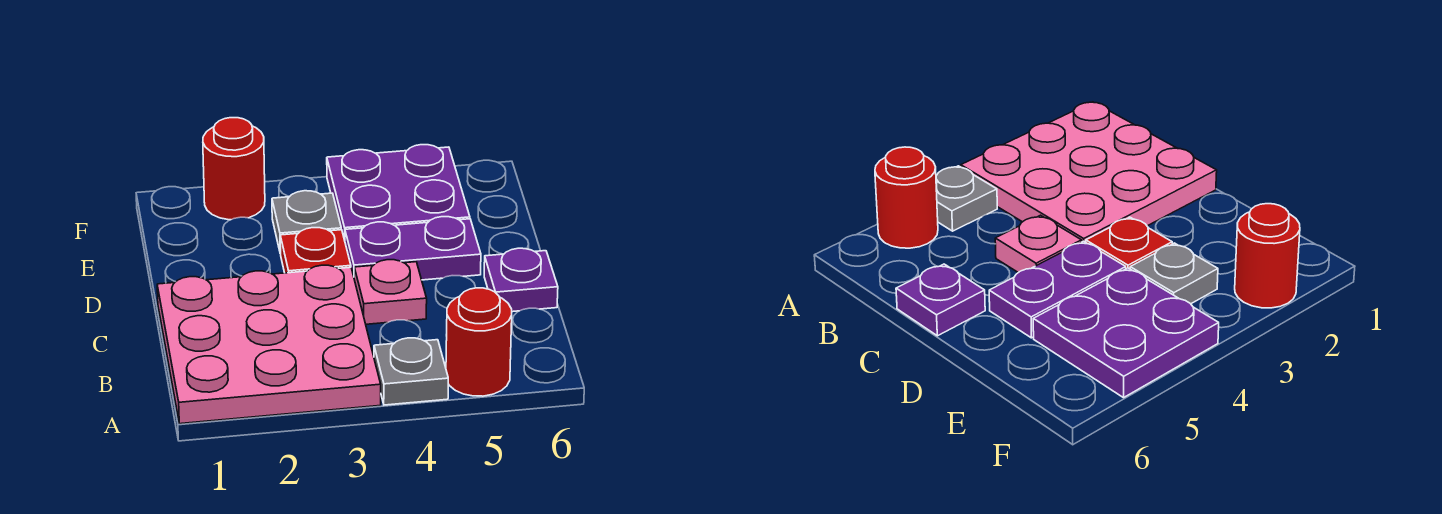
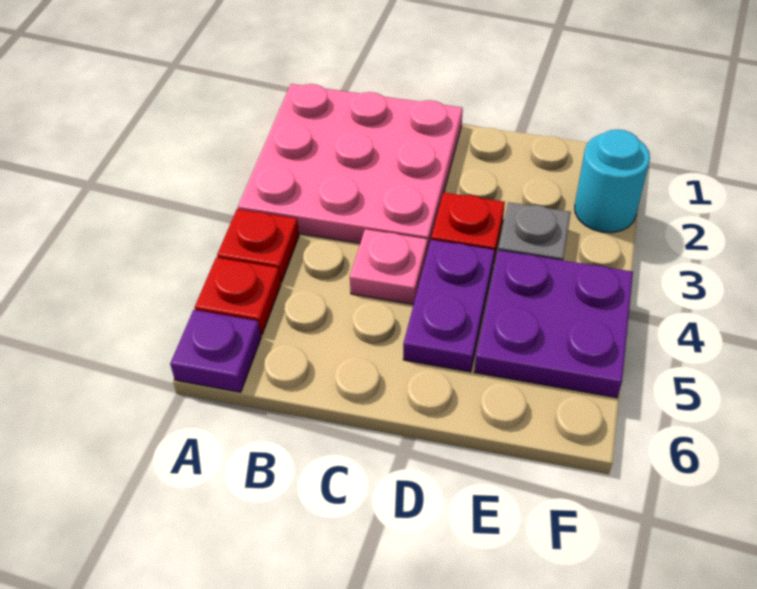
grey 1x1 plate [374,338,448,405] -> red 1x1 plate [217,209,299,282]
red 1x1 round brick [446,288,512,396] -> red 1x1 plate [195,257,281,335]
purple 1x1 plate [484,248,558,312] -> purple 1x1 plate moved to [170,310,261,392]
red 1x1 round brick [203,118,265,220] -> cyan 1x1 round brick [575,129,650,233]

